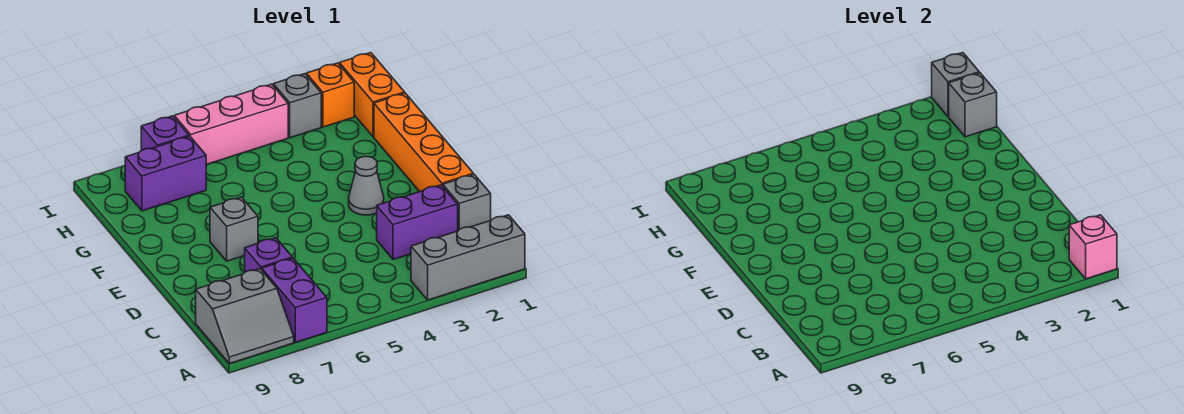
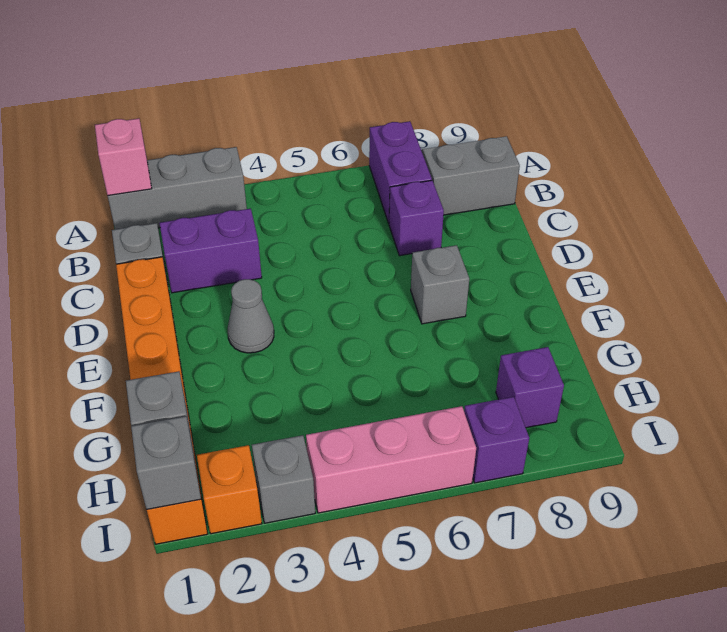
purple 1x2 brick [125,136,206,211] -> purple 1x1 brick [496,347,564,428]

